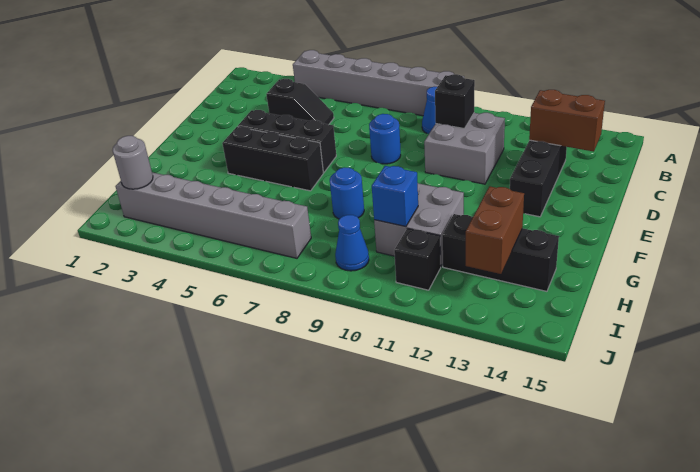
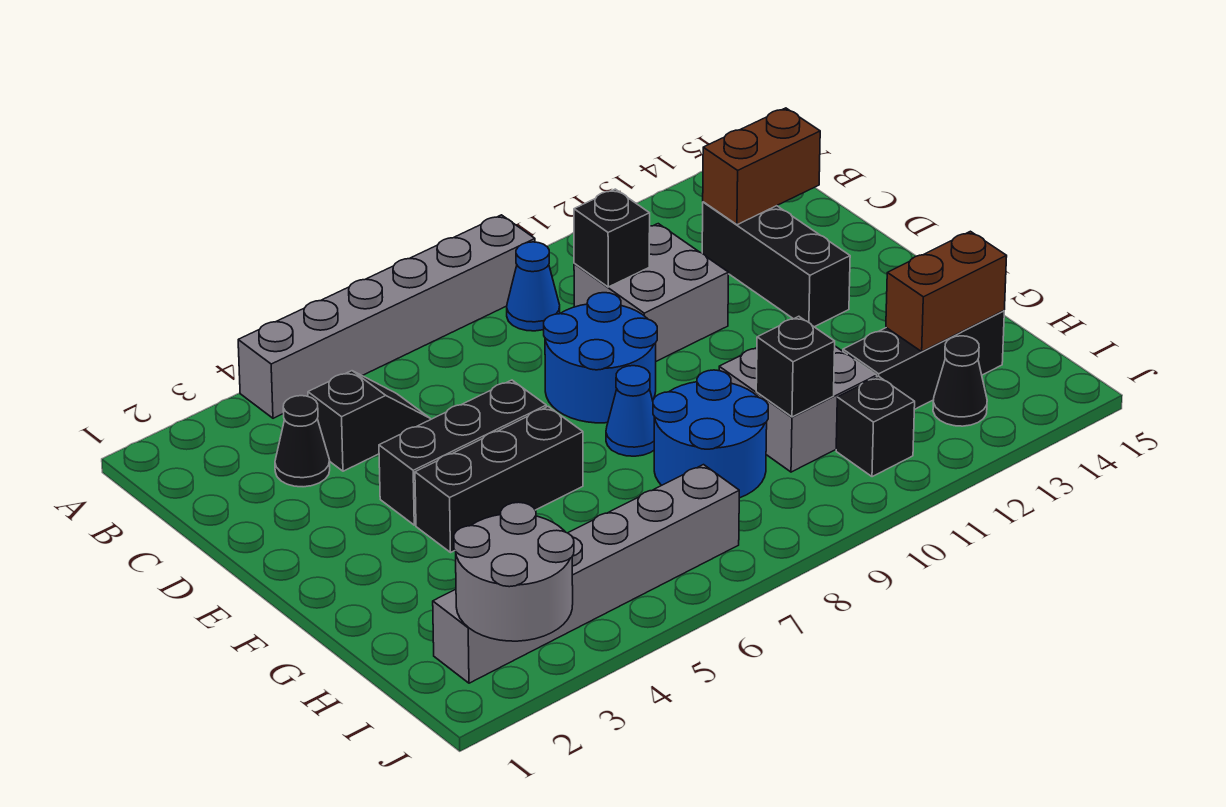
none -> black 1x1 cone [275,396,330,487]
blue 1x1 round brick [369,114,401,164] -> blue 2x2 round brick [544,293,657,423]
blue 1x1 round brick [330,167,364,219] -> blue 2x2 round brick [653,370,768,498]
blue 1x1 brick [372,166,418,227] -> black 1x1 brick [756,316,835,417]
brown 1x2 brick [466,186,524,274] -> brown 1x2 brick turned to [886,231,1007,351]
grey 1x1 round brick [112,136,153,189] -> grey 2x2 round brick [454,502,574,641]
blue 1x1 cone [335,215,369,271] -> blue 1x1 cone moved to [606,366,654,456]
none -> black 1x1 cone [933,336,987,426]

